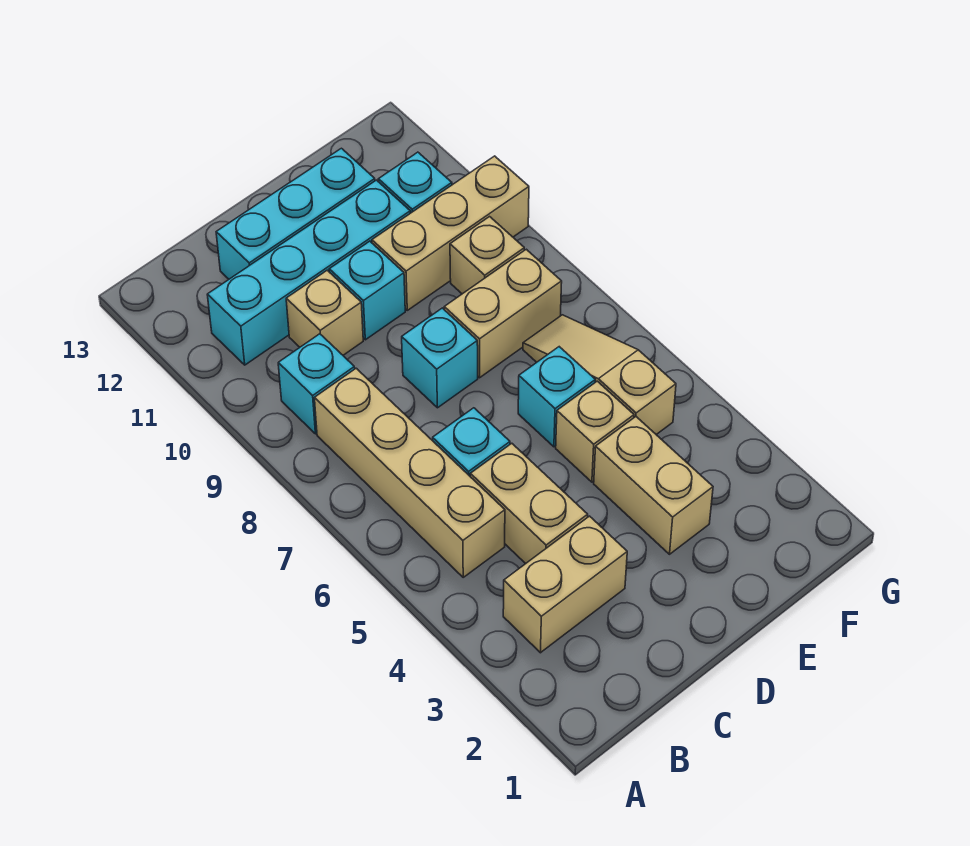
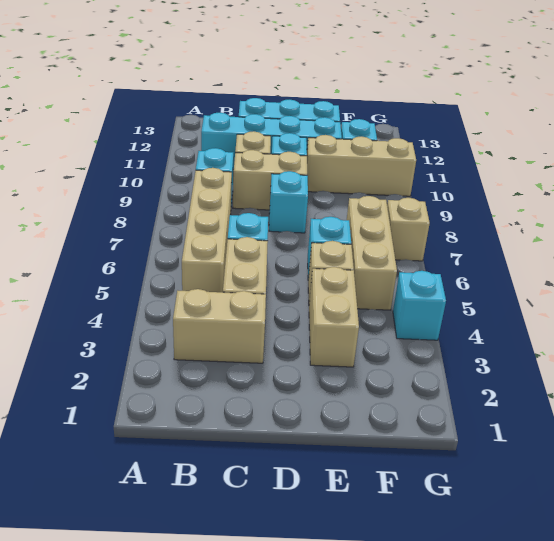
tan 1x2 brick [444,249,562,378] -> tan 1x2 brick moved to [233,150,307,210]
tan 1x3 slope [523,315,676,435] -> tan 1x3 brick [347,196,397,310]
tan 1x1 brick [450,217,524,294] -> tan 1x1 brick moved to [387,198,430,261]
none -> cyan 1x1 brick [393,271,446,340]

